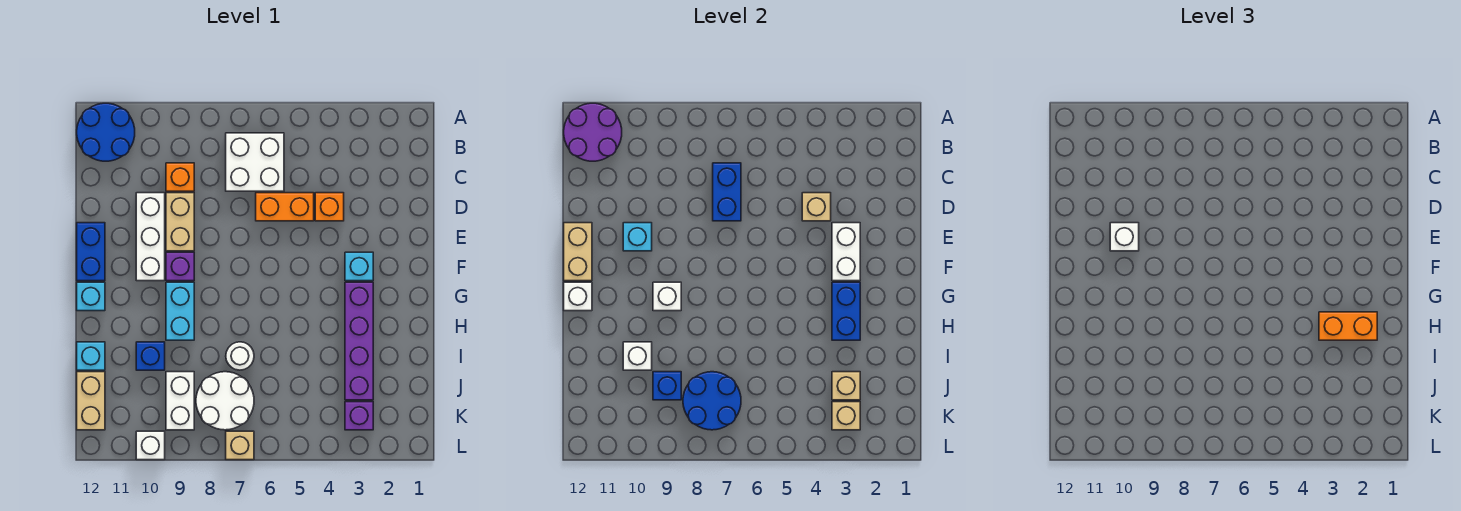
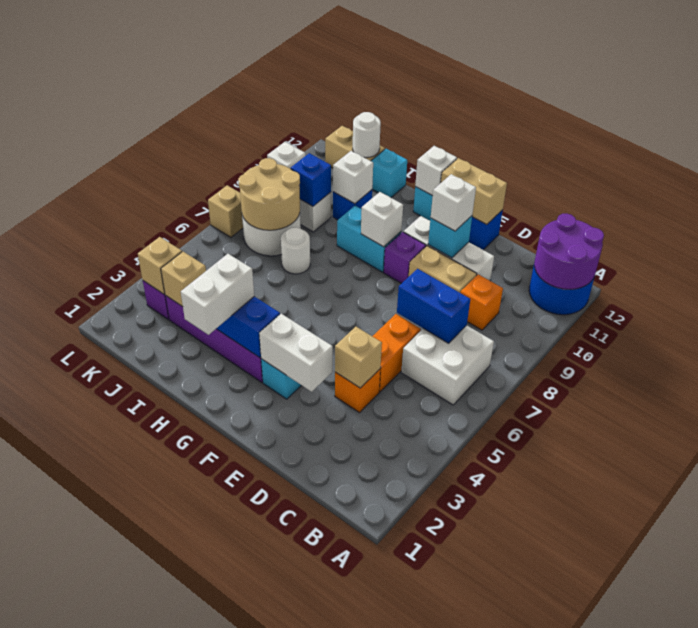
orange 1x2 brick [1319,312,1377,340] -> white 1x2 brick [181,254,254,335]
blue 2x2 round brick [683,372,741,430] -> tan 2x2 round brick [238,158,300,230]
none -> white 1x1 round brick [353,112,381,158]

